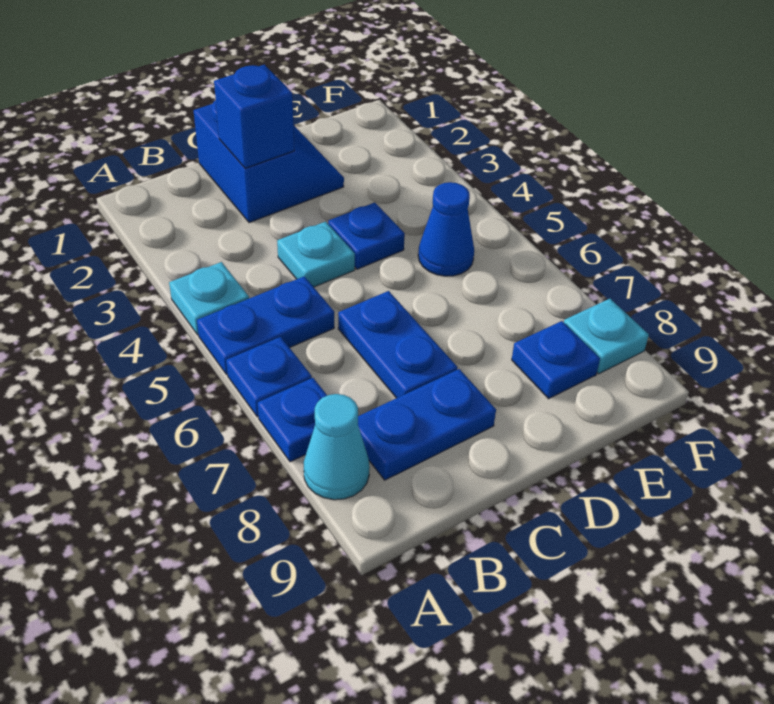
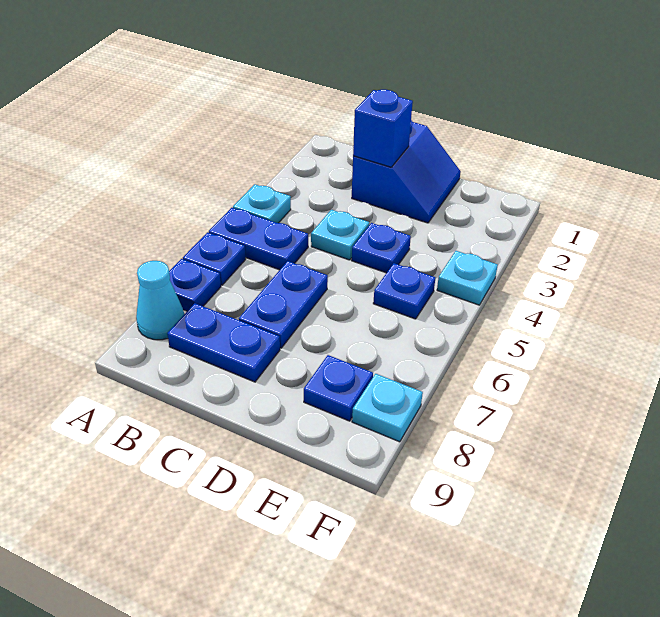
blue 1x1 cone [418,182,474,276] -> blue 1x1 plate [373,263,435,319]
none -> cyan 1x1 plate [437,251,498,305]

